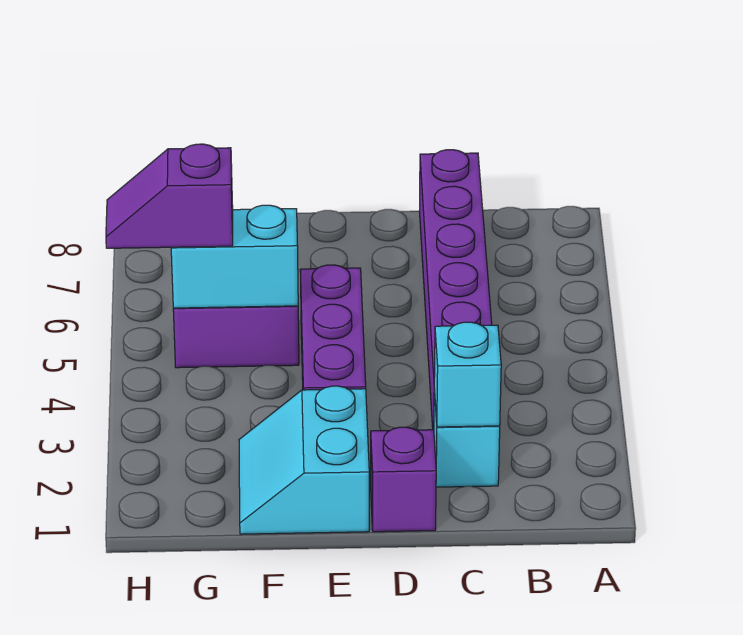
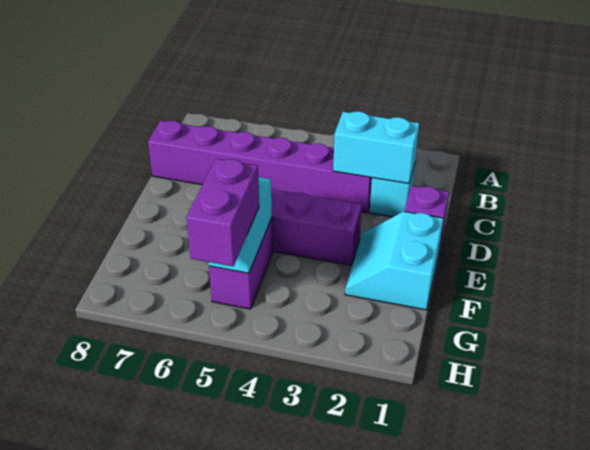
cyan 1x1 brick [434,322,501,427] -> cyan 1x2 brick [333,111,419,184]
cyan 2x2 slope [239,386,369,534] -> cyan 2x2 slope turned to [345,211,443,310]
purple 1x2 slope [106,144,233,248] -> purple 1x2 brick [186,159,259,266]

